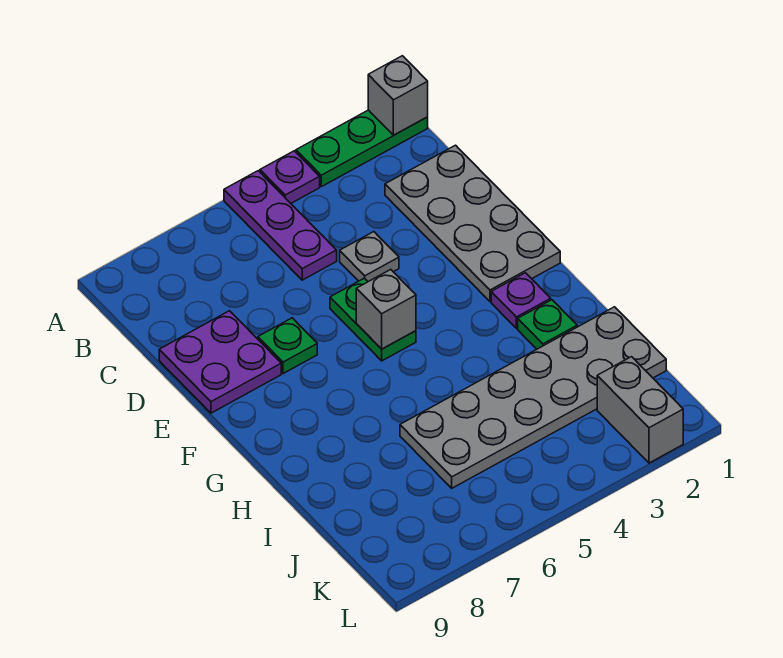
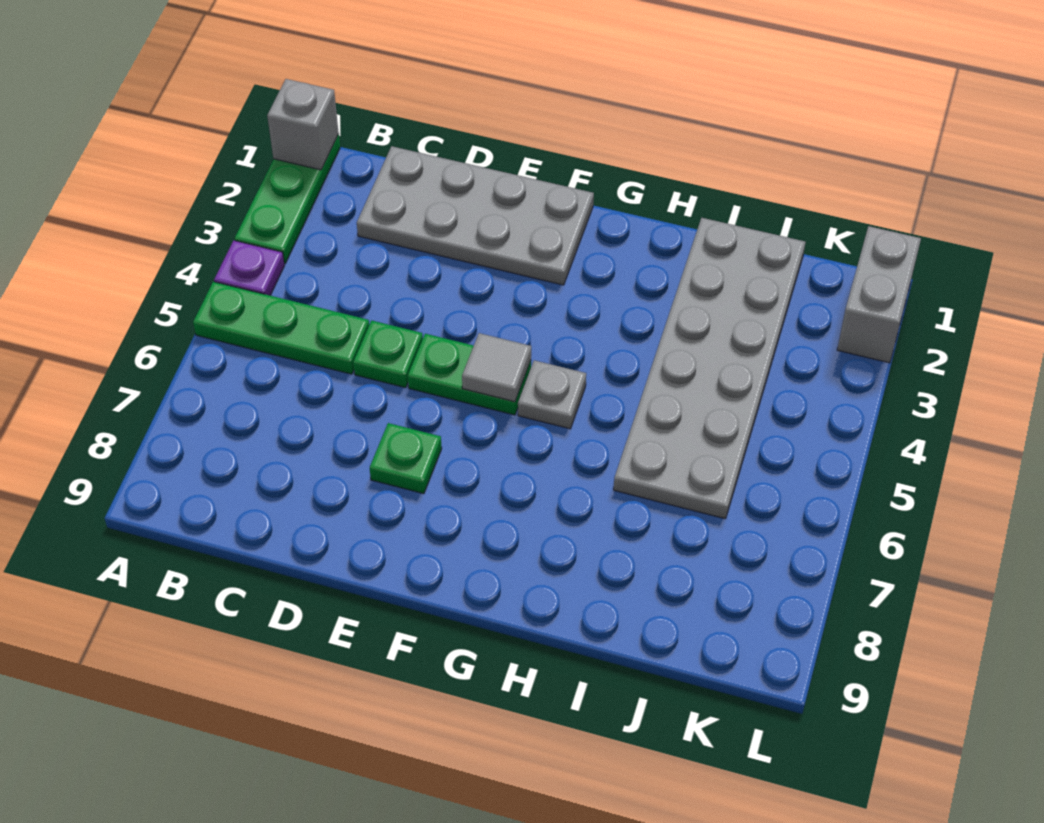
purple 1x3 plate [224,171,337,280] -> green 1x3 plate [193,282,369,374]
grey 1x1 plate [340,232,399,282] -> grey 1x1 plate moved to [518,360,586,429]
purple 2x2 plate [159,311,281,413] -> none
grey 1x1 brick [356,270,416,349] -> grey 1x1 tile [462,333,531,402]
purple 1x1 plate [491,273,551,328] -> none
green 1x1 plate [518,300,577,349] -> green 1x1 plate moved to [353,321,423,388]
grey 1x2 brick [597,357,683,463] -> grey 1x2 brick turned to [837,226,921,363]

